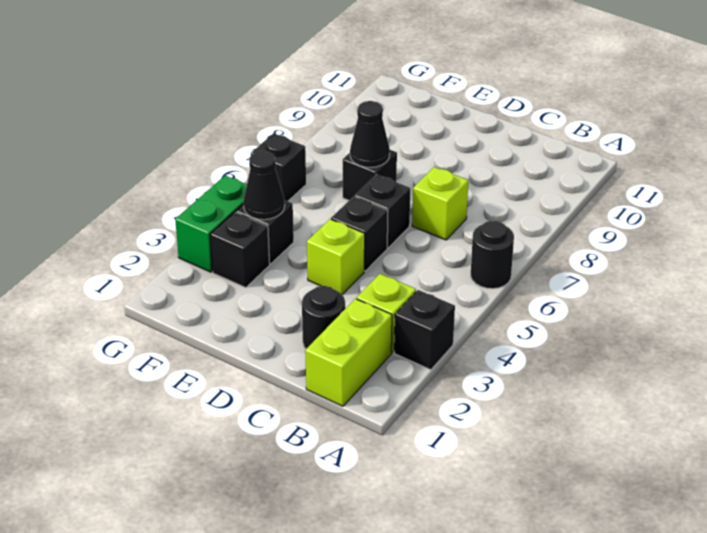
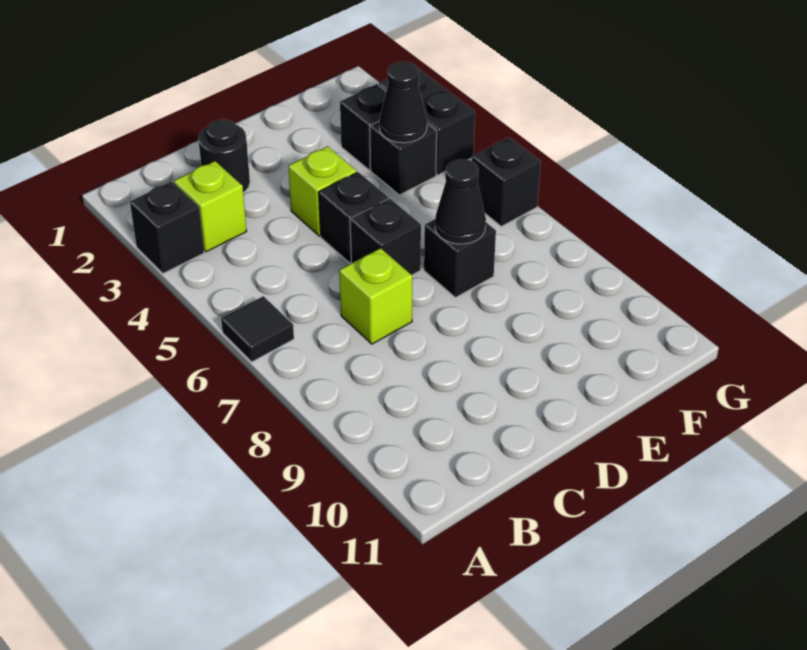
black 1x1 round brick [471,221,514,289] -> black 1x1 tile [221,296,294,362]
lime 1x2 brick [305,299,392,406] -> none
green 1x2 brick [175,176,247,272] -> black 1x2 brick [379,69,475,175]

